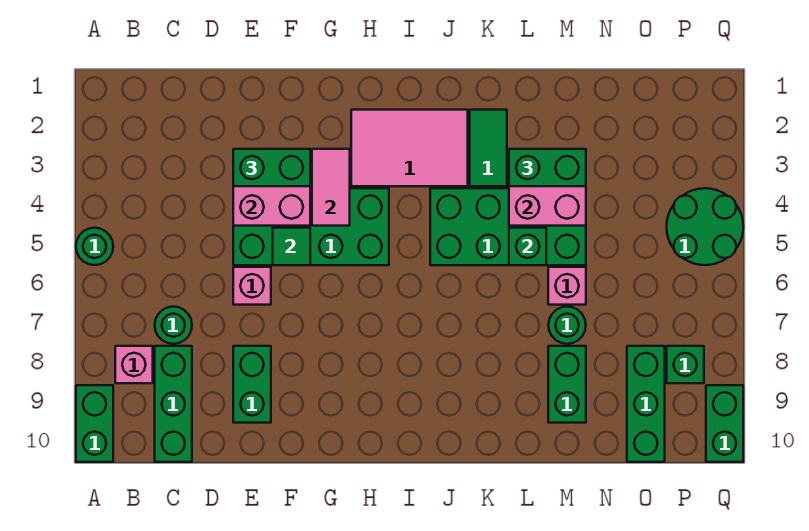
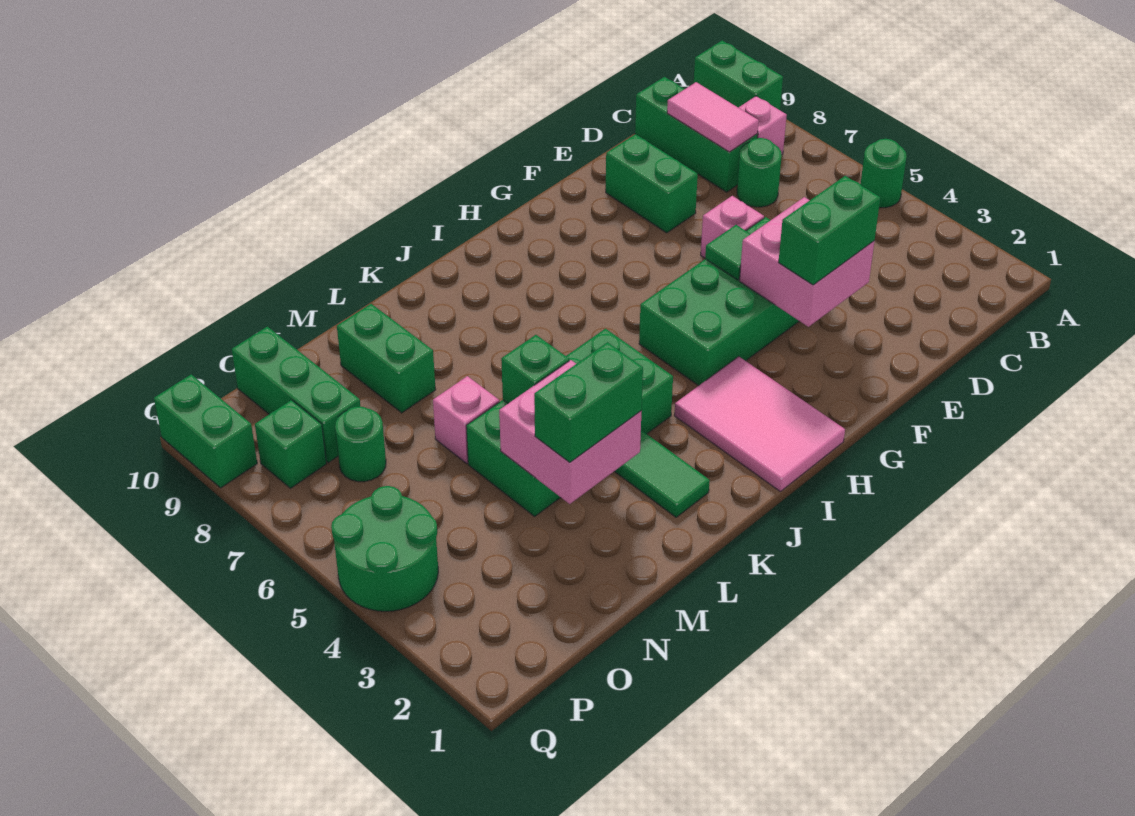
pink 1x2 tile [312,149,350,226] -> pink 1x2 tile moved to [667,82,759,152]
pink 2x3 tile [351,110,468,186] -> pink 2x3 tile turned to [674,357,845,491]
green 1x1 round brick [548,307,586,344] -> green 1x1 round brick moved to [335,406,386,482]

